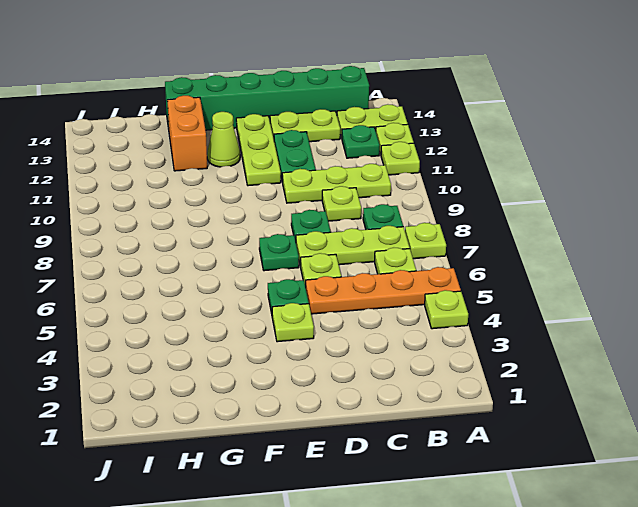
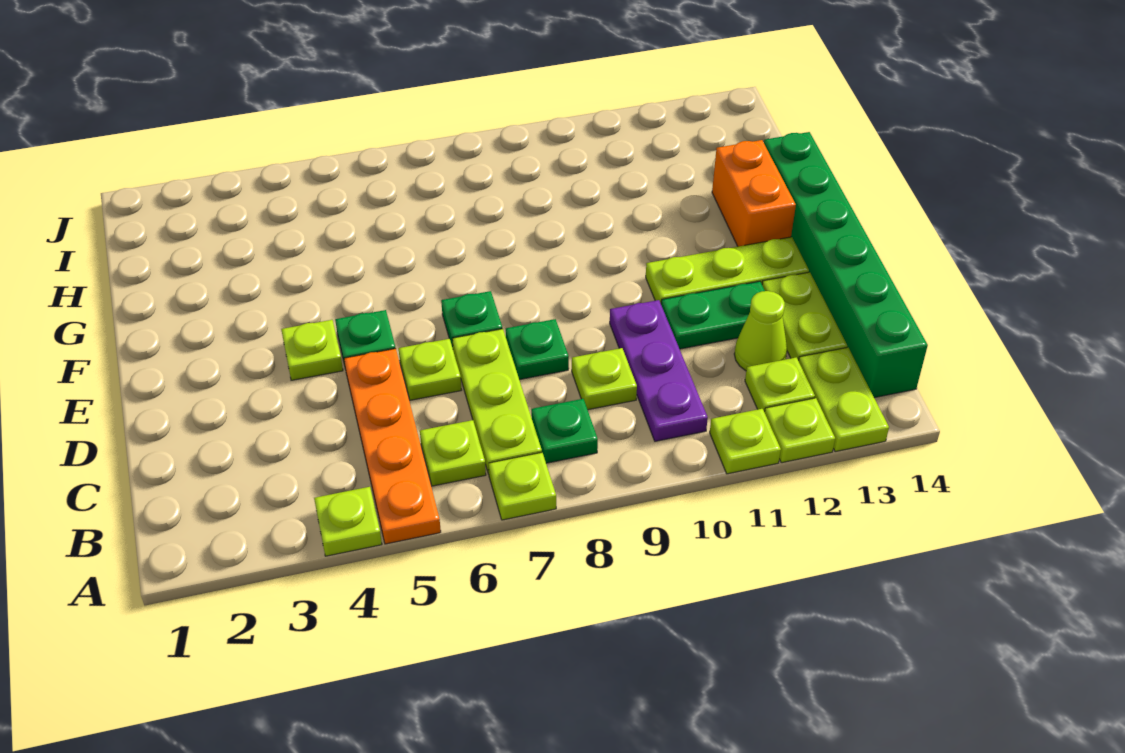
lime 1x3 plate [282,164,391,203] -> purple 1x3 plate [610,300,708,441]
green 1x1 plate [342,125,380,158] -> lime 1x1 plate [745,357,815,412]
lime 1x1 cone [207,112,240,167] -> lime 1x1 cone moved to [734,291,787,371]
orange 1x2 brick [167,96,207,171] -> orange 1x2 brick turned to [712,140,796,246]

